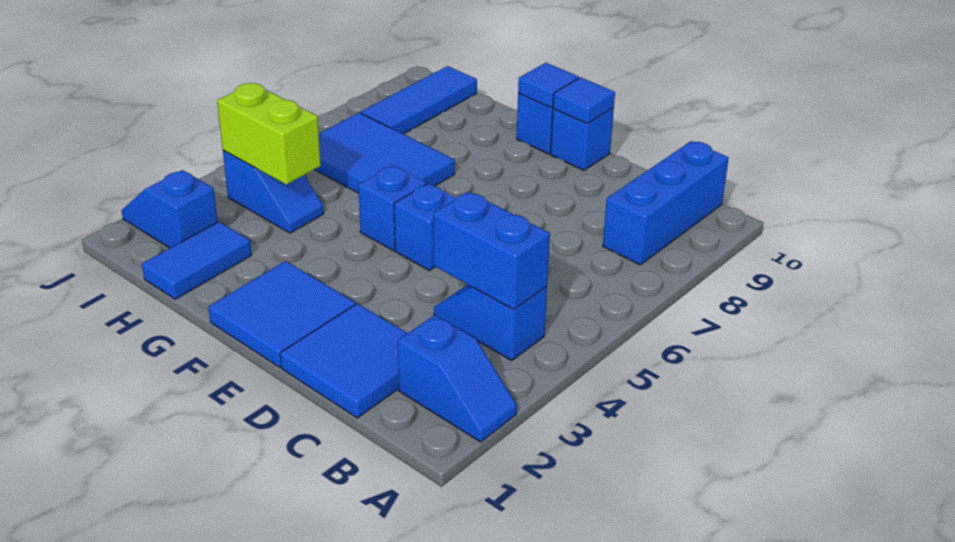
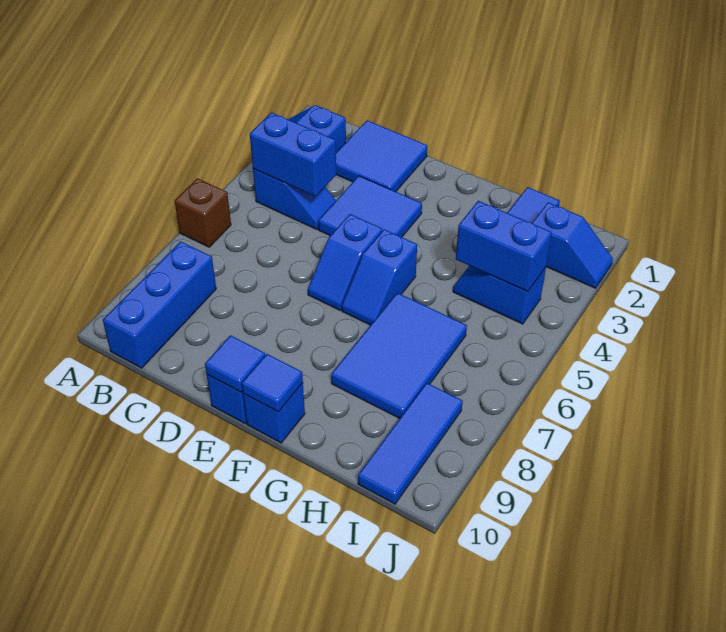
none -> brown 1x1 brick [175,178,231,247]
blue 2x2 tile [208,261,356,368] -> blue 2x2 tile moved to [318,176,422,237]
blue 2x3 tile [314,113,455,193] -> blue 2x3 tile turned to [331,293,467,418]
lime 1x2 brick [217,83,321,185] -> blue 1x2 brick [456,201,552,292]

